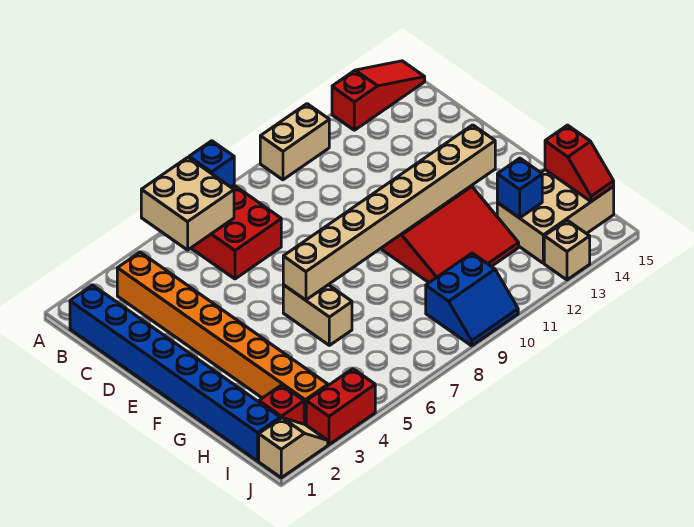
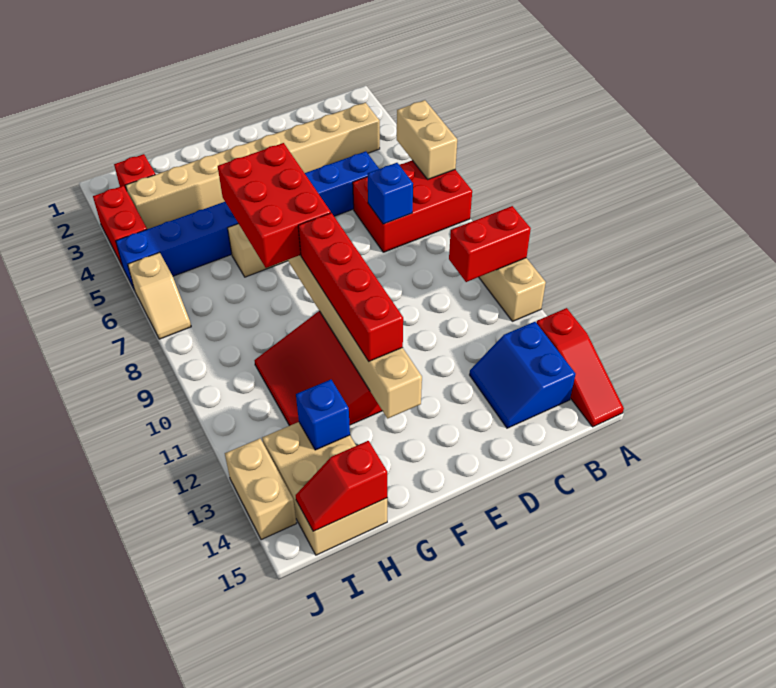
tan 2x2 brick [141,157,234,250] -> tan 1x2 brick [397,100,457,179]
blue 1x1 brick [189,141,234,187] -> blue 1x1 brick moved to [368,163,413,224]
none -> red 1x2 brick [449,206,531,282]
blue 1x8 brick [70,285,280,461] -> blue 1x8 brick moved to [116,151,379,289]
orange 1x8 brick [117,252,328,425] -> tan 1x8 brick [125,103,380,229]
none -> red 2x3 brick [218,143,331,268]
none -> red 1x4 brick [298,213,403,361]
blue 2x2 slope [426,253,518,346] -> blue 2x2 slope moved to [470,322,575,428]
tan 1x2 slope [259,418,328,478] -> tan 1x2 slope moved to [128,252,191,339]
tan 1x1 brick [544,220,590,280] -> tan 1x2 brick [225,439,297,540]

